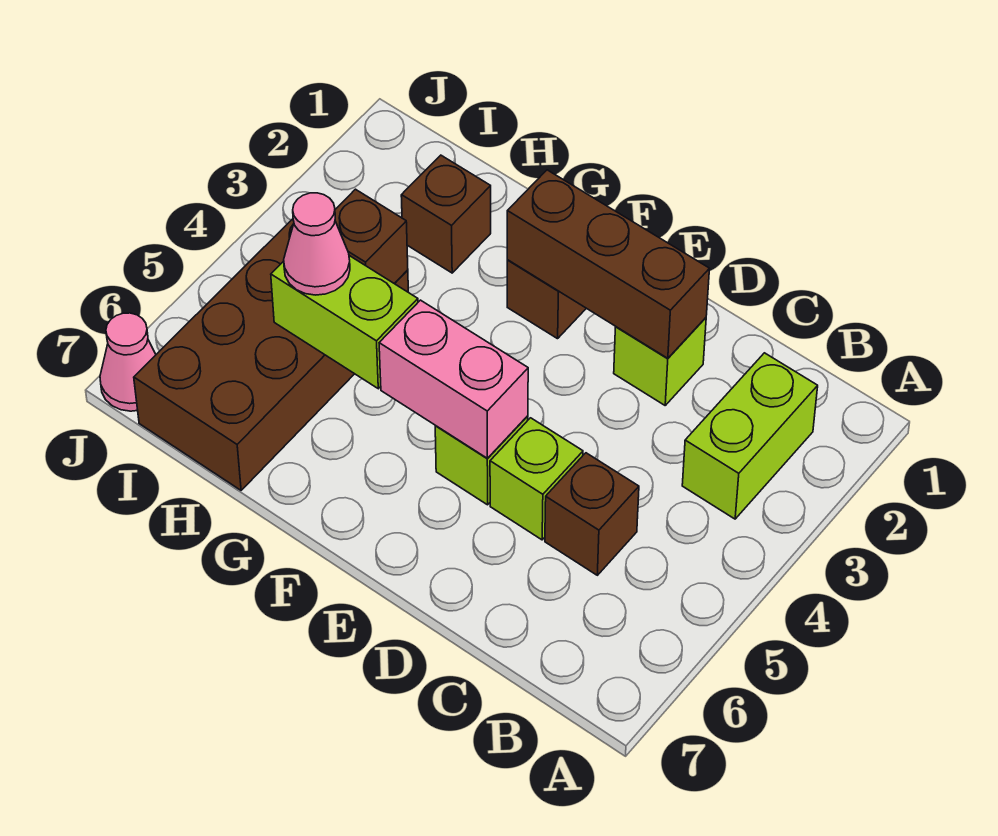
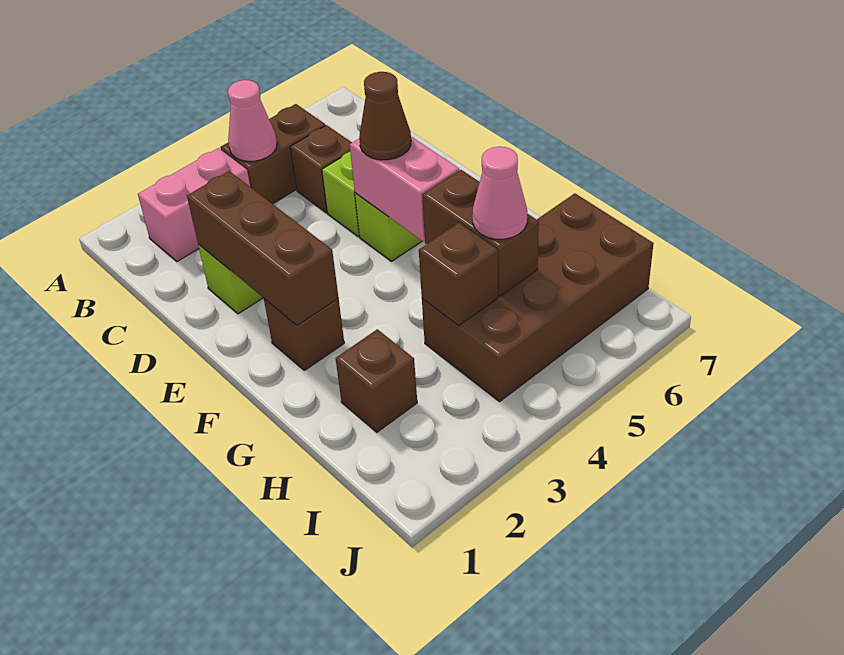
lime 1x2 brick [682,353,818,519] -> pink 1x2 brick [138,148,250,262]
none -> brown 1x2 brick [220,104,325,204]
none -> brown 1x1 cone [359,72,411,160]
lime 1x2 brick [271,256,418,389] -> brown 1x2 brick [422,170,539,296]
pink 1x1 cone [100,313,156,411] -> pink 1x1 cone moved to [228,80,277,161]

